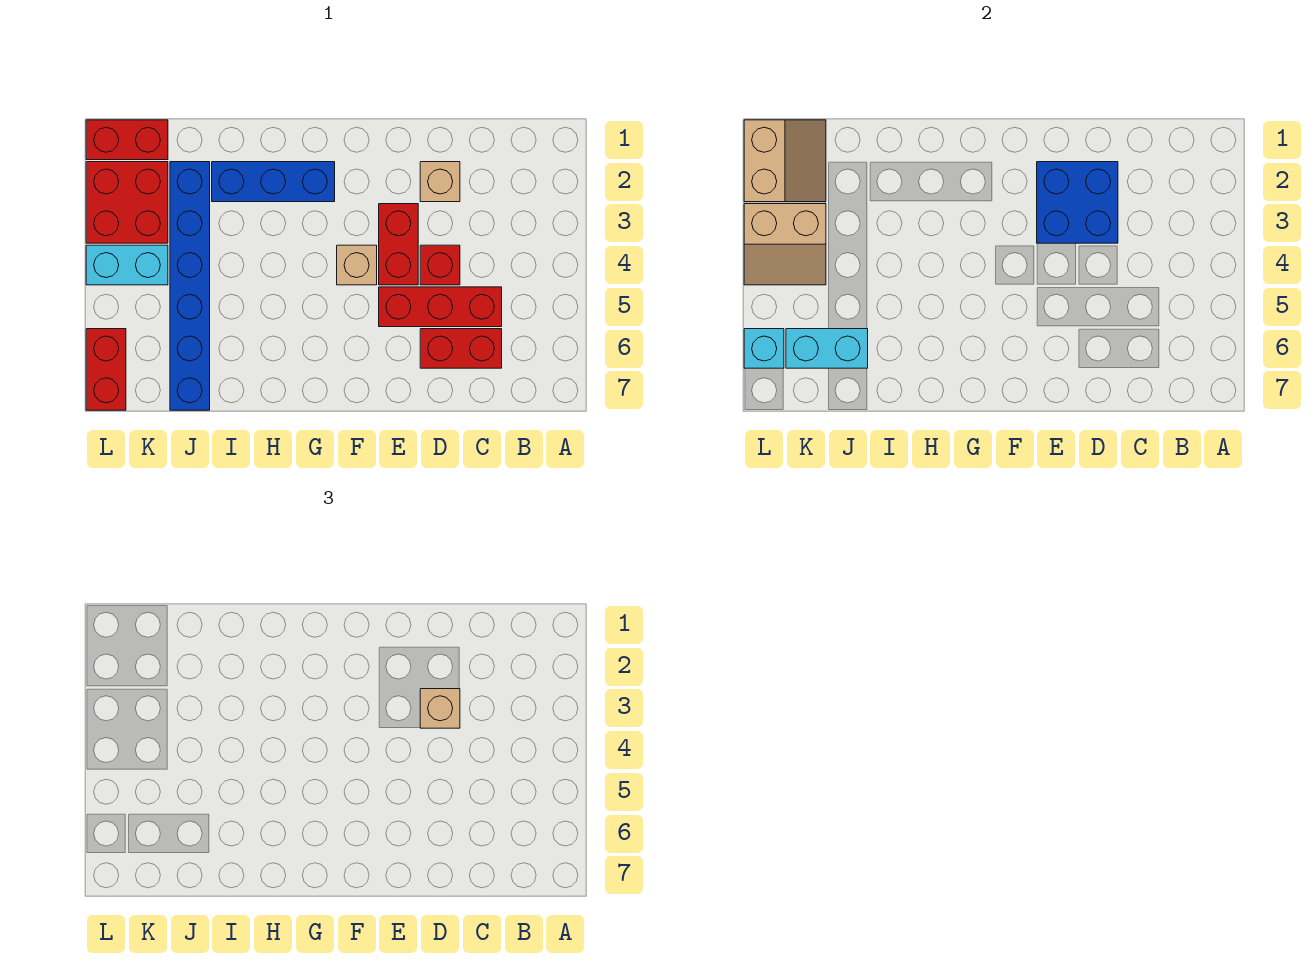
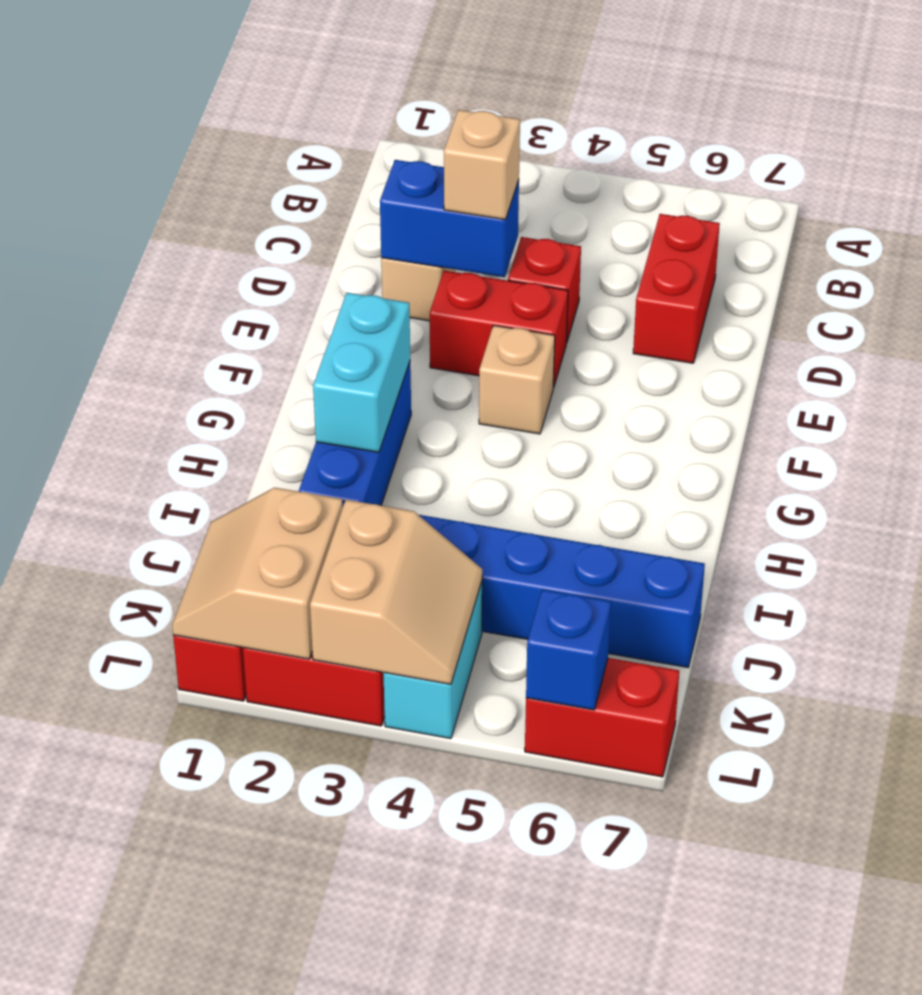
red 1x3 brick [379,287,502,327] -> none
blue 2x2 brick [1037,162,1118,243] -> blue 1x2 brick [380,160,519,277]
cyan 1x2 brick [786,329,868,368] -> cyan 1x2 brick moved to [313,293,410,452]
tan 2x2 slope [744,120,826,202] -> tan 2x2 slope turned to [172,488,343,659]
cyan 1x1 brick [744,329,784,368] -> blue 1x1 brick [526,589,611,710]

